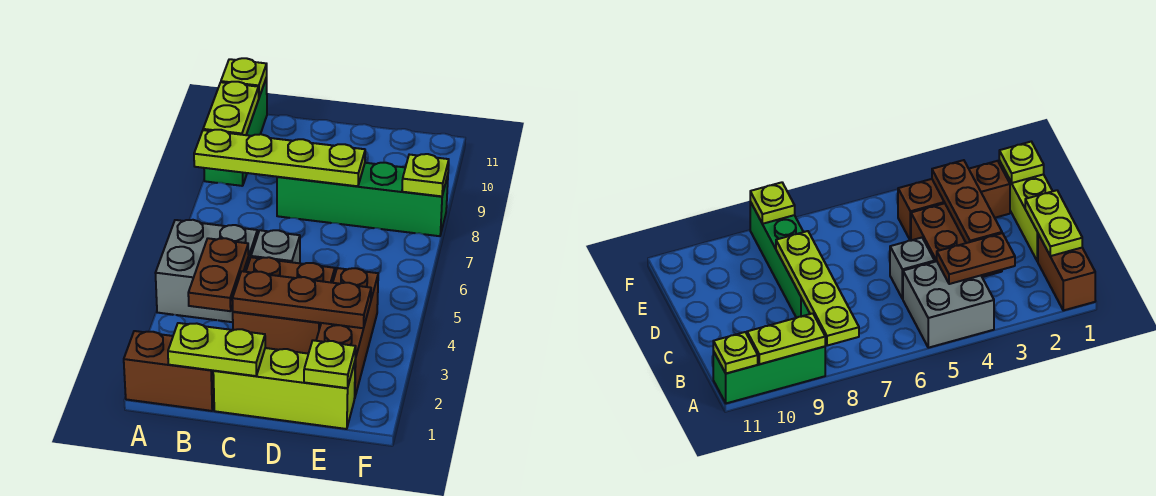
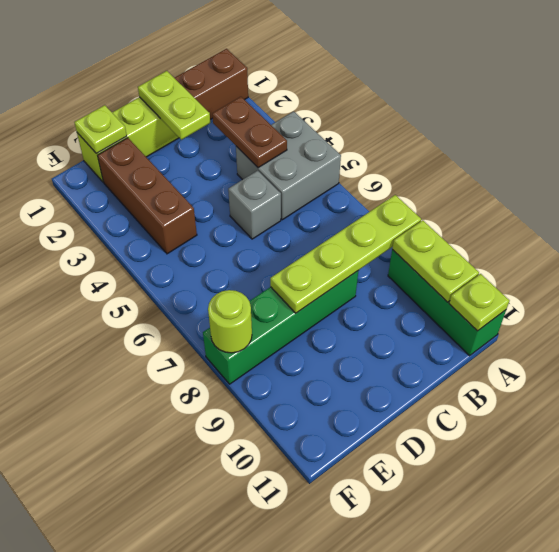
lime 1x2 plate [168,323,265,376] -> lime 1x2 plate turned to [138,71,210,140]
brown 2x2 brick [233,257,335,354] -> none
brown 1x3 plate [232,271,371,328] -> none
lime 1x1 plate [402,154,449,196] -> lime 1x1 round brick [208,290,252,353]

